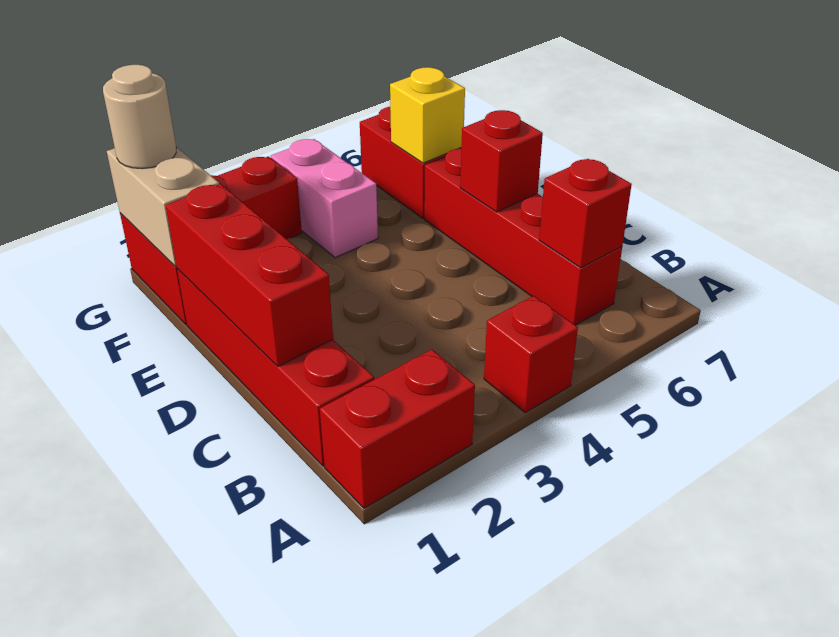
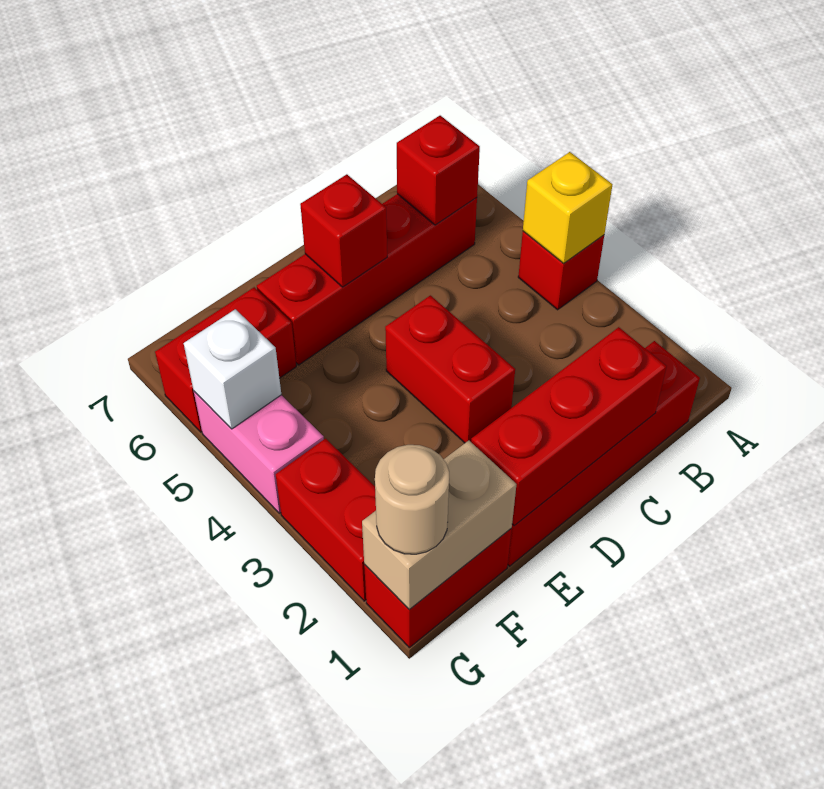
red 1x2 brick [320,349,475,508] -> red 1x2 brick moved to [385,295,515,443]
pink 1x2 brick [271,139,378,258] -> pink 1x2 brick turned to [194,392,324,513]
yellow 1x1 brick [390,67,465,163] -> yellow 1x1 brick moved to [523,152,612,263]
none -> white 1x1 brick [184,309,281,429]

